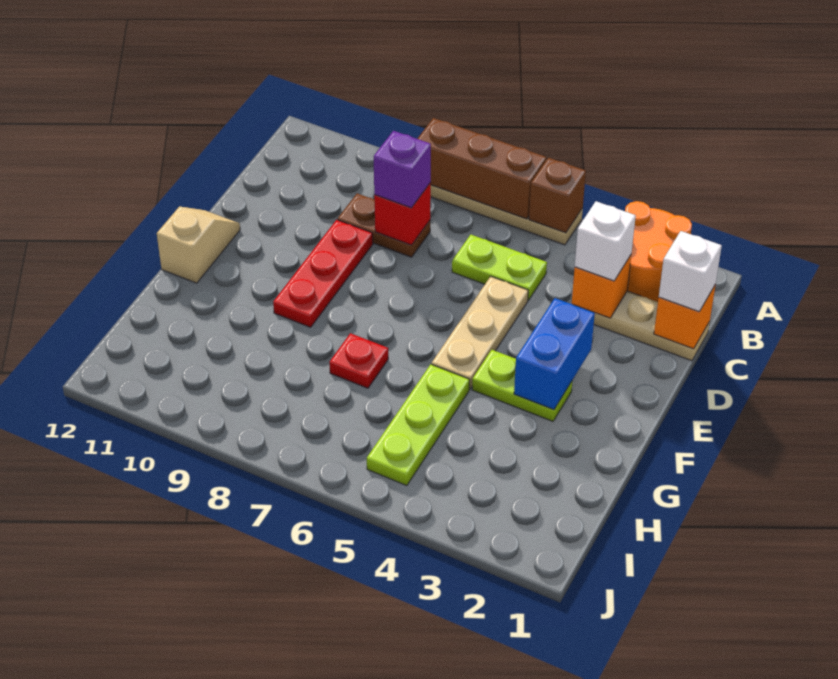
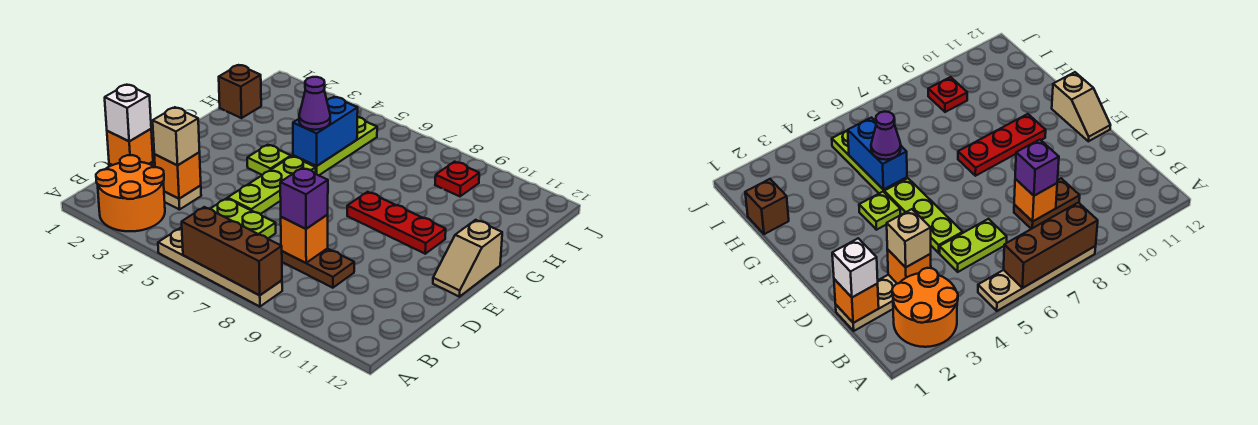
brown 1x1 brick [529,158,586,233] -> brown 1x1 brick moved to [219,65,261,118]
white 1x1 brick [575,201,636,281] -> tan 1x1 brick [153,107,200,165]
red 1x1 brick [374,183,431,245] -> orange 1x1 brick [281,215,328,263]
tan 1x3 plate [432,276,528,389] -> lime 1x3 plate [228,156,316,214]
red 1x3 plate [273,220,373,327] -> red 1x3 plate turned to [347,192,446,254]
blue 1x2 brick [514,298,595,410] -> blue 1x2 brick moved to [293,97,358,166]
lime 1x2 plate [472,350,572,421] -> lime 1x1 plate [247,145,291,175]
none -> purple 1x1 cone [299,77,330,130]
red 1x1 plate [329,333,388,388] -> red 1x1 plate moved to [435,162,479,196]

